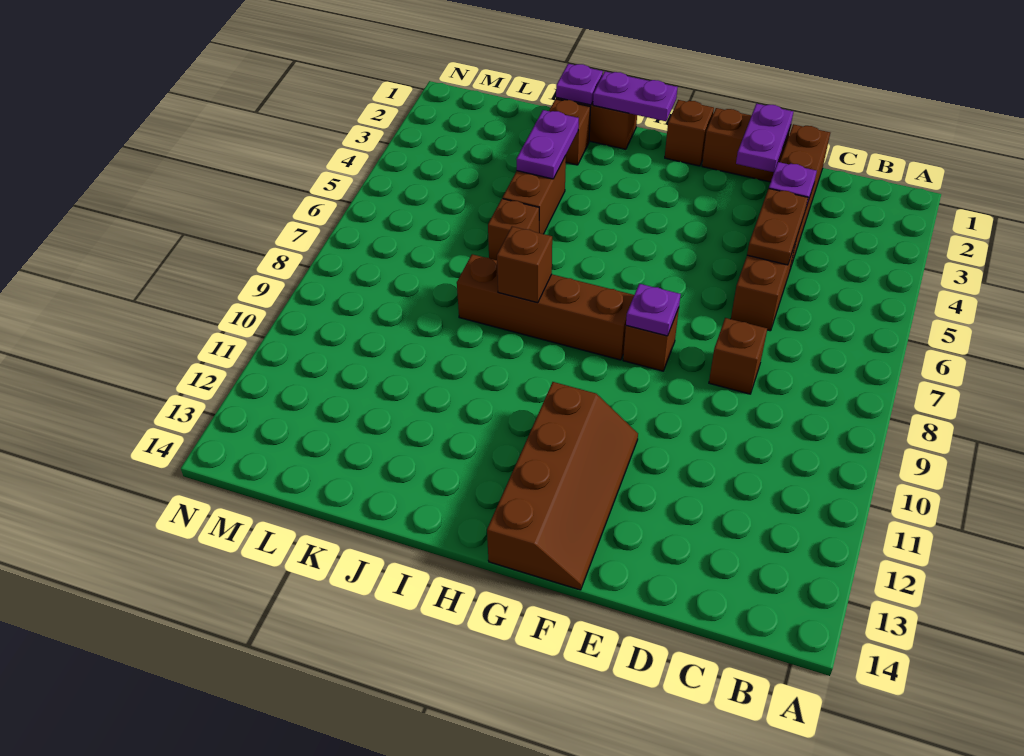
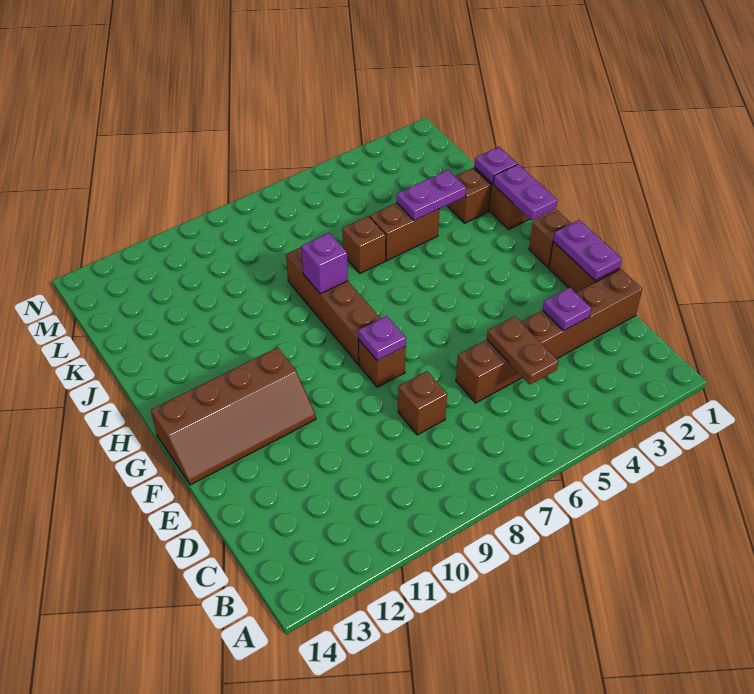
brown 1x2 plate [747,188,808,265] -> brown 1x2 plate turned to [487,316,558,384]
purple 1x2 plate [736,104,793,172] -> purple 1x2 plate turned to [553,220,622,281]
brown 1x1 brick [497,227,552,303] -> purple 1x1 brick [301,233,348,294]

